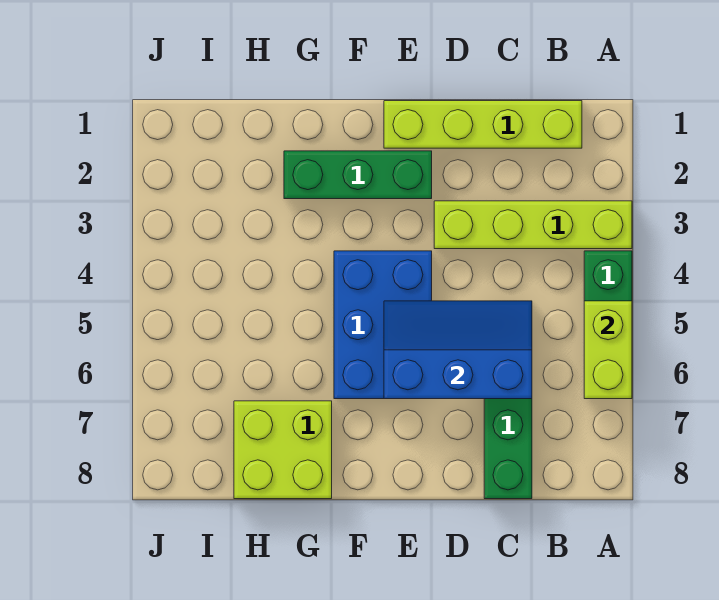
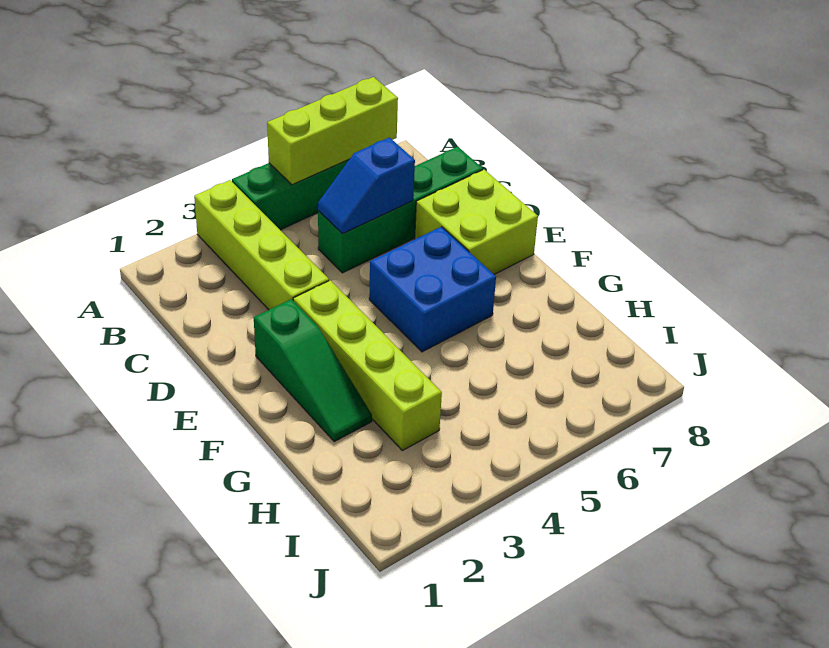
lime 1x2 brick [584,301,632,399] -> lime 1x3 brick [267,77,398,185]
lime 1x4 brick [384,101,582,148] -> lime 1x4 brick moved to [293,280,442,451]
blue 2x3 slope [384,301,532,399] -> blue 1x2 slope [318,137,415,234]
green 1x3 brick [284,151,432,199] -> green 1x3 slope [254,299,372,442]
blue 2x3 brick [334,251,432,399] -> blue 2x2 brick [369,227,496,352]
lime 2x2 brick [234,401,332,499] -> lime 2x2 brick moved to [415,170,538,274]

